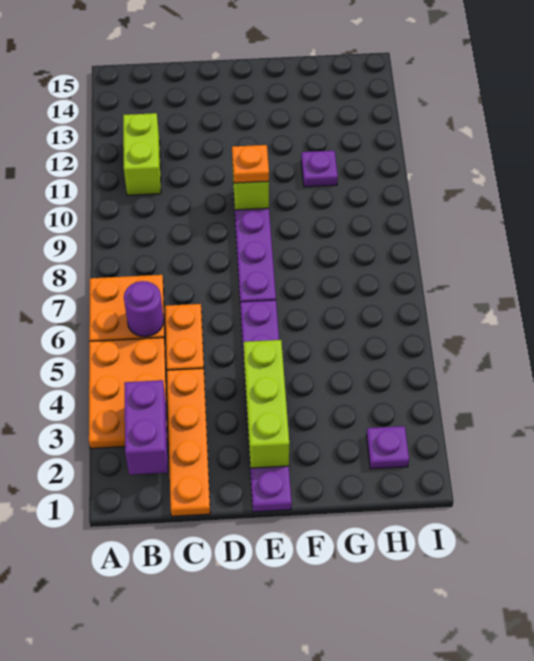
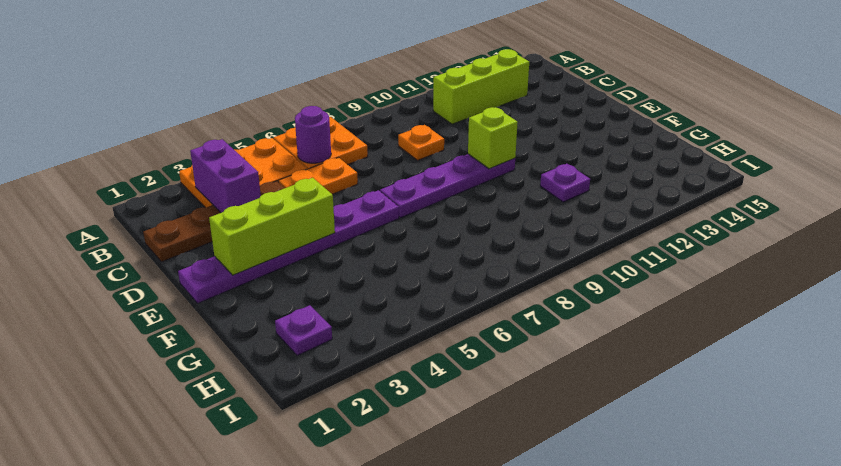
purple 1x2 brick [124,380,168,475] -> purple 1x2 brick turned to [190,139,261,213]
lime 1x2 brick [123,113,161,195] -> lime 1x3 brick [433,49,529,124]
orange 1x4 plate [167,368,210,516] -> brown 1x4 plate [143,181,284,262]
orange 1x1 plate [232,145,269,183] -> orange 1x1 plate moved to [398,125,444,160]

